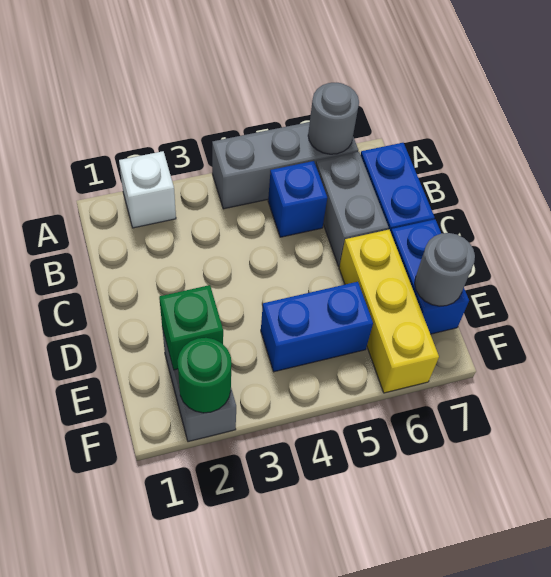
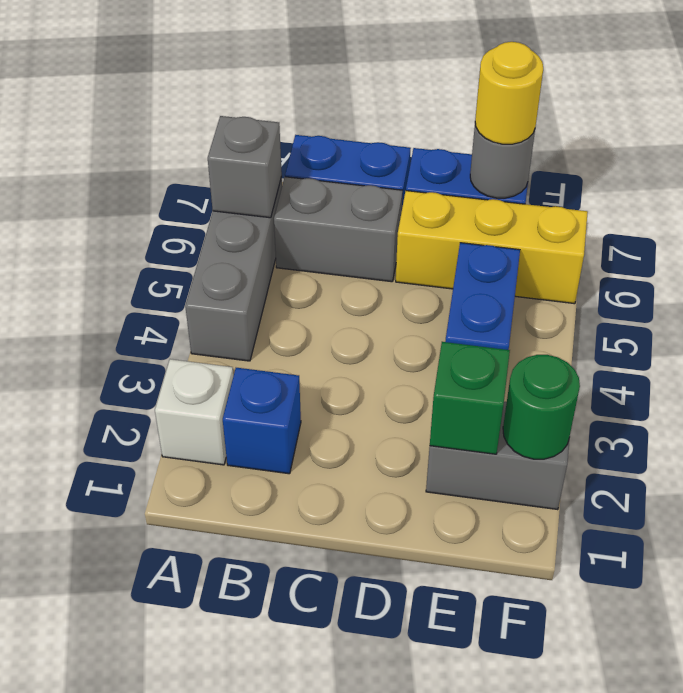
grey 1x1 round brick [308,83,359,154] -> grey 1x1 brick [208,116,282,218]
blue 1x1 brick [268,161,327,237] -> blue 1x1 brick moved to [223,368,301,474]
none -> yellow 1x1 round brick [475,42,543,144]

